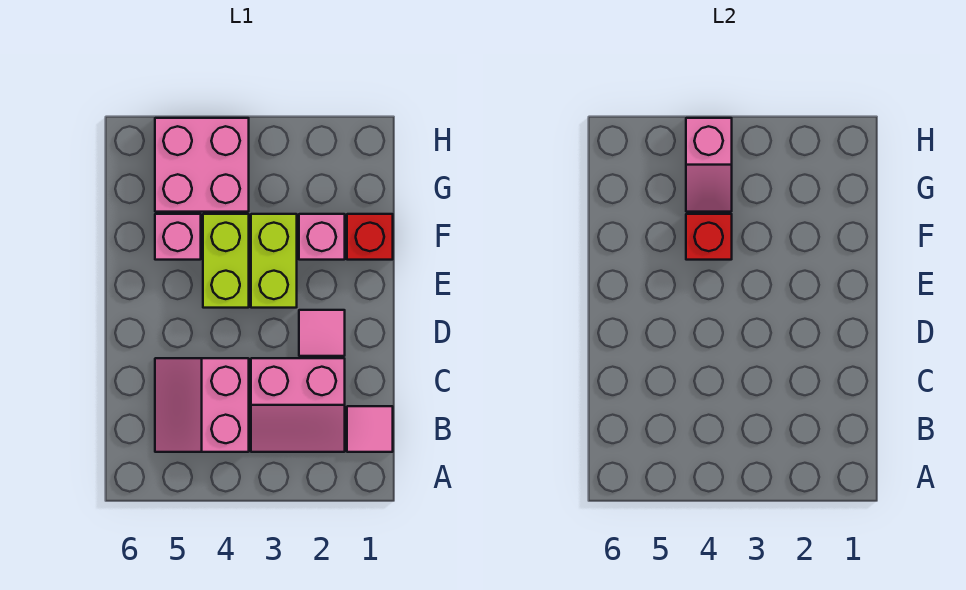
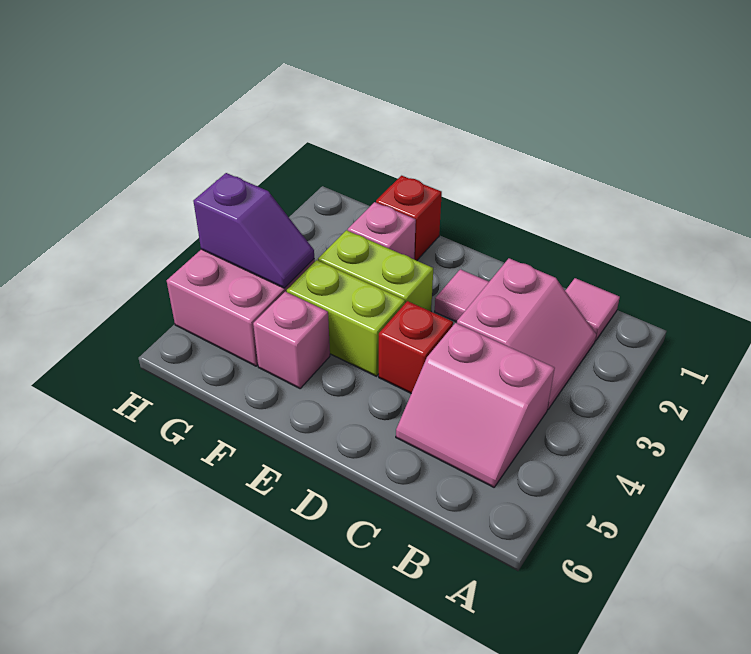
red 1x1 brick [686,214,732,260] -> red 1x1 brick moved to [379,301,453,393]
pink 1x2 slope [686,118,732,212] -> purple 1x2 slope [193,173,314,288]

